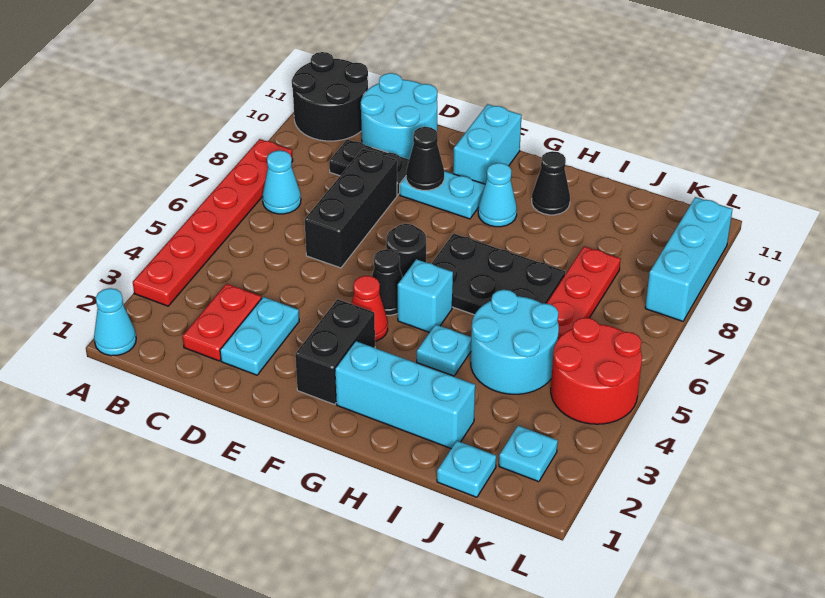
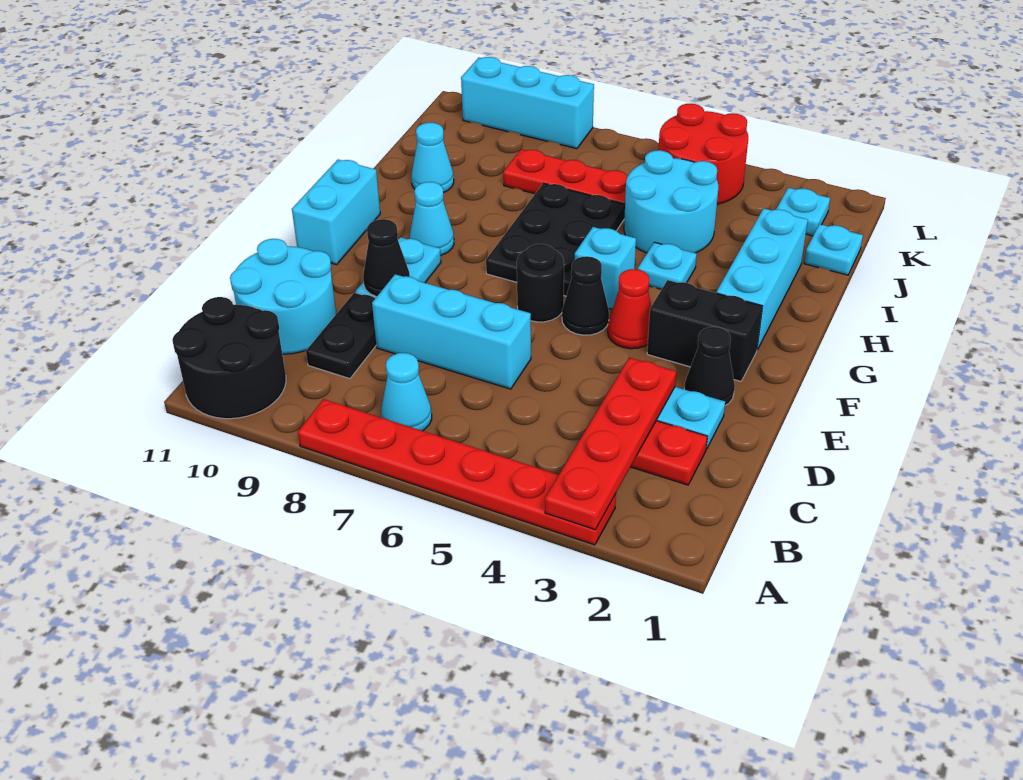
cyan 1x1 cone [94,288,136,356] -> cyan 1x1 cone moved to [411,123,454,193]
none -> red 1x4 plate [545,358,676,530]
black 1x3 brick [305,149,397,268] -> cyan 1x3 brick [372,274,531,389]
cyan 1x2 brick [453,104,521,184] -> cyan 1x2 brick turned to [292,160,380,265]
black 1x1 cone [532,151,570,215] -> black 1x1 cone moved to [684,327,735,405]

